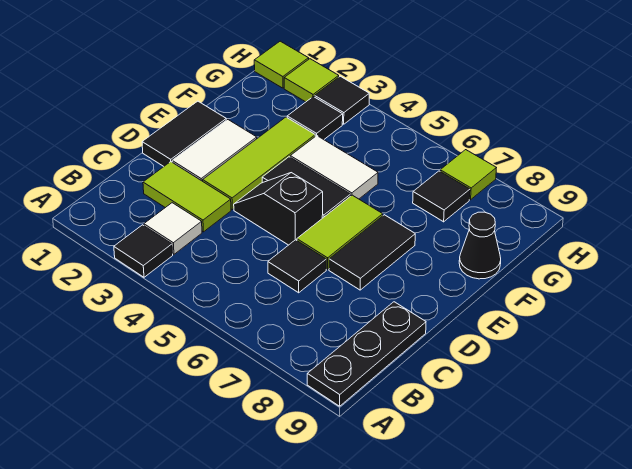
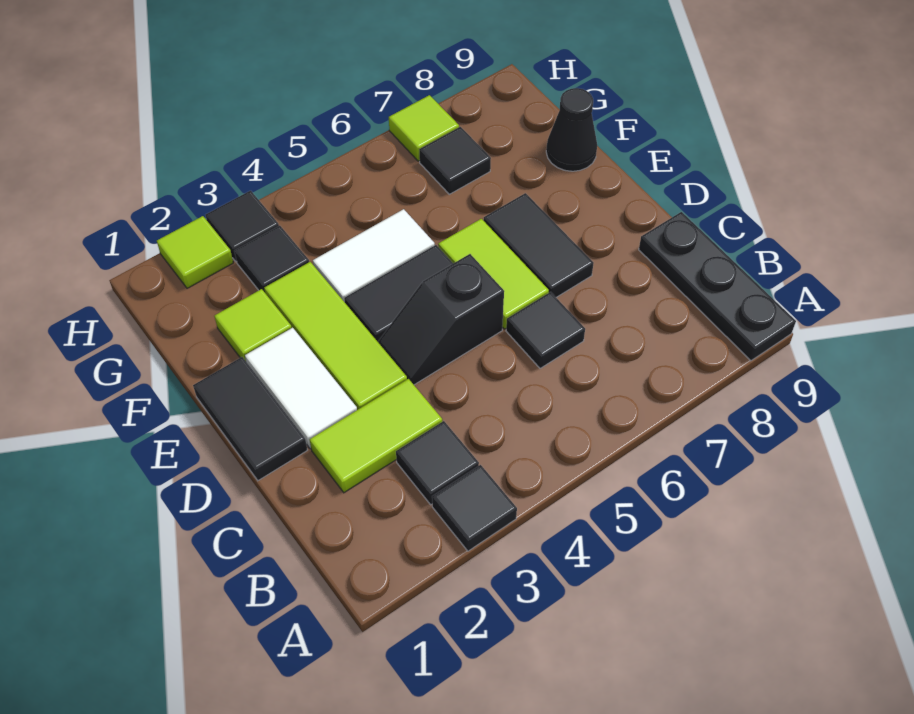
white 1x1 tile [144,203,202,254] -> black 1x1 tile [396,421,479,505]
lime 1x1 tile [254,41,309,88] -> lime 1x1 tile moved to [214,289,292,361]

